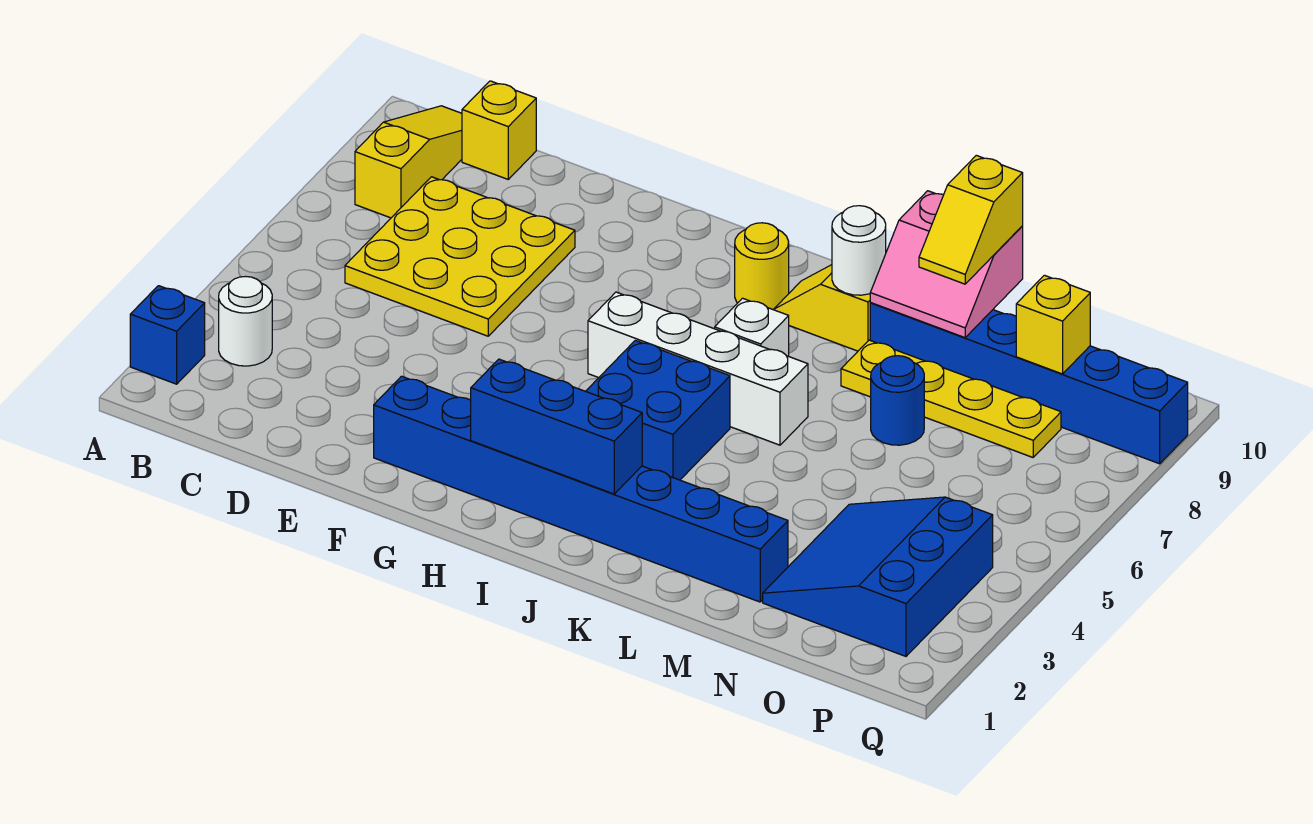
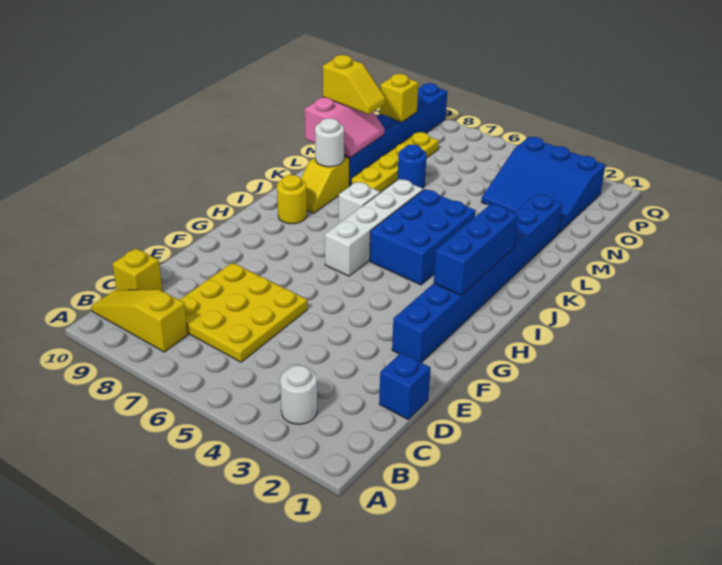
blue 1x1 brick [130,286,205,384] -> blue 1x1 brick moved to [379,353,431,419]
blue 2x2 brick [586,340,730,480] -> blue 2x3 brick [370,189,476,285]

